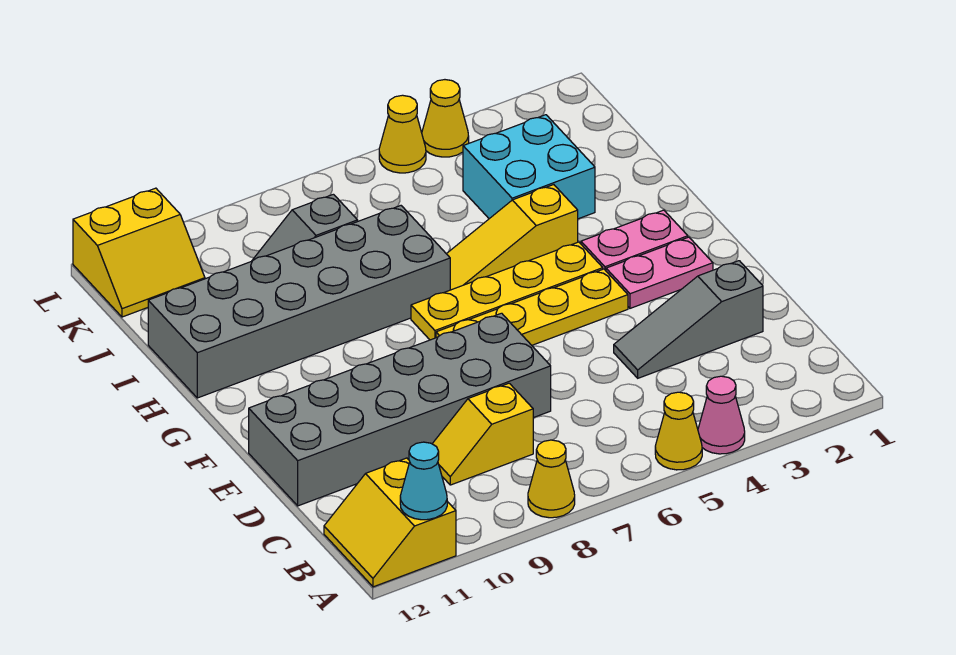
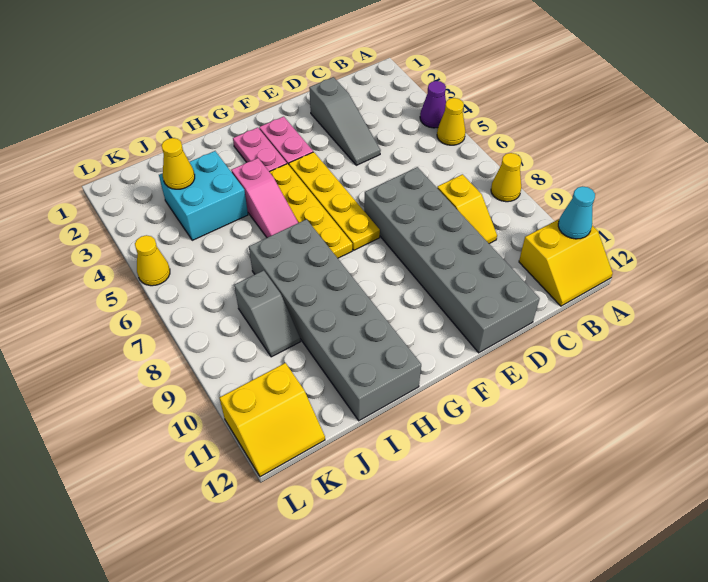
pink 1x1 cone [698,376,745,454] -> purple 1x1 cone [420,81,446,128]
yellow 1x3 slope [447,185,578,290] -> pink 1x3 slope [231,158,298,238]
yellow 2x2 slope [73,188,205,317] -> yellow 2x2 slope turned to [220,363,325,477]
yellow 1x1 cone [422,80,469,157] -> yellow 1x1 cone moved to [162,138,195,189]

